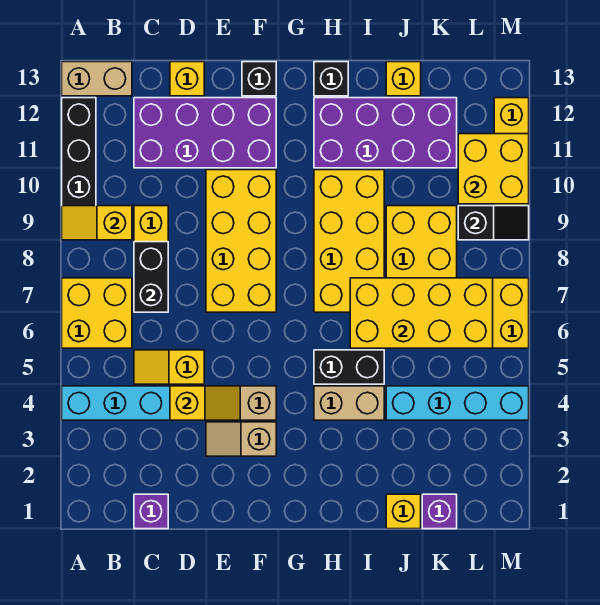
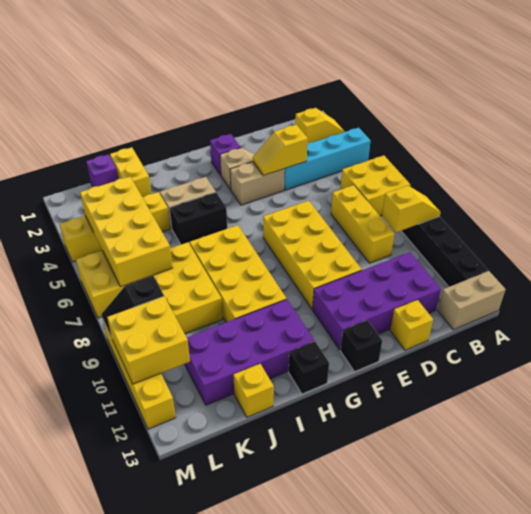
purple 1x1 brick [134,494,168,529] -> purple 1x1 brick moved to [210,134,241,175]
yellow 1x2 slope [134,350,204,384] -> yellow 1x2 slope moved to [295,108,345,143]
black 1x2 brick [134,242,168,312] -> none
yellow 2x4 brick [350,278,493,348] -> yellow 2x4 brick turned to [80,177,172,287]
yellow 1x1 brick [386,494,421,529] -> yellow 1x2 brick [110,147,151,197]
cyan 1x4 brick [386,386,529,420] -> yellow 1x4 brick [60,192,170,262]

